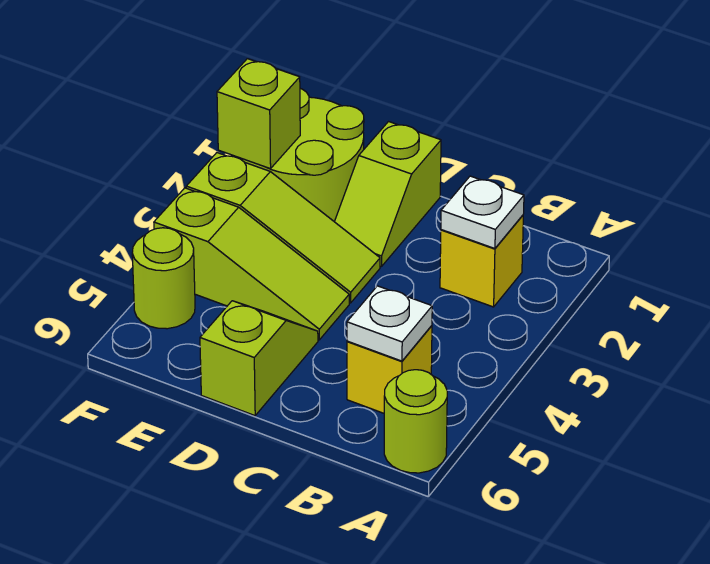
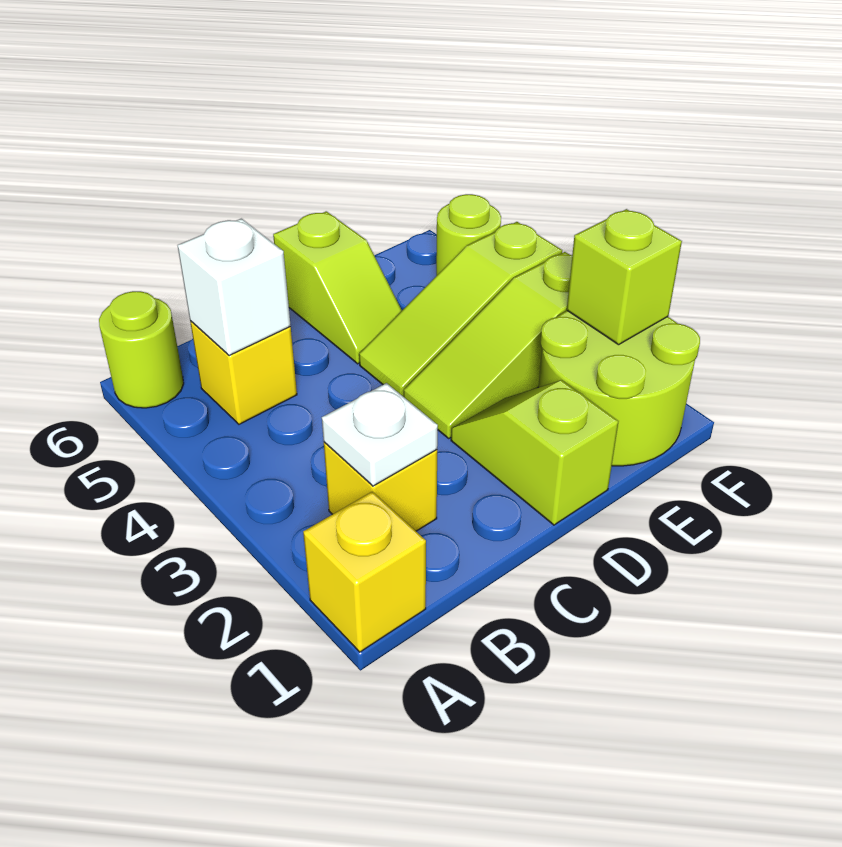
none -> yellow 1x1 brick [303,492,426,652]
white 1x1 plate [347,286,432,361] -> white 1x1 brick [178,219,291,356]

